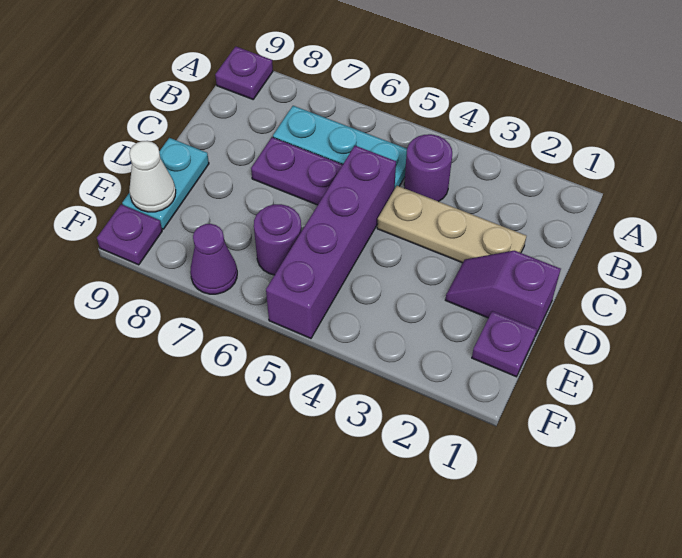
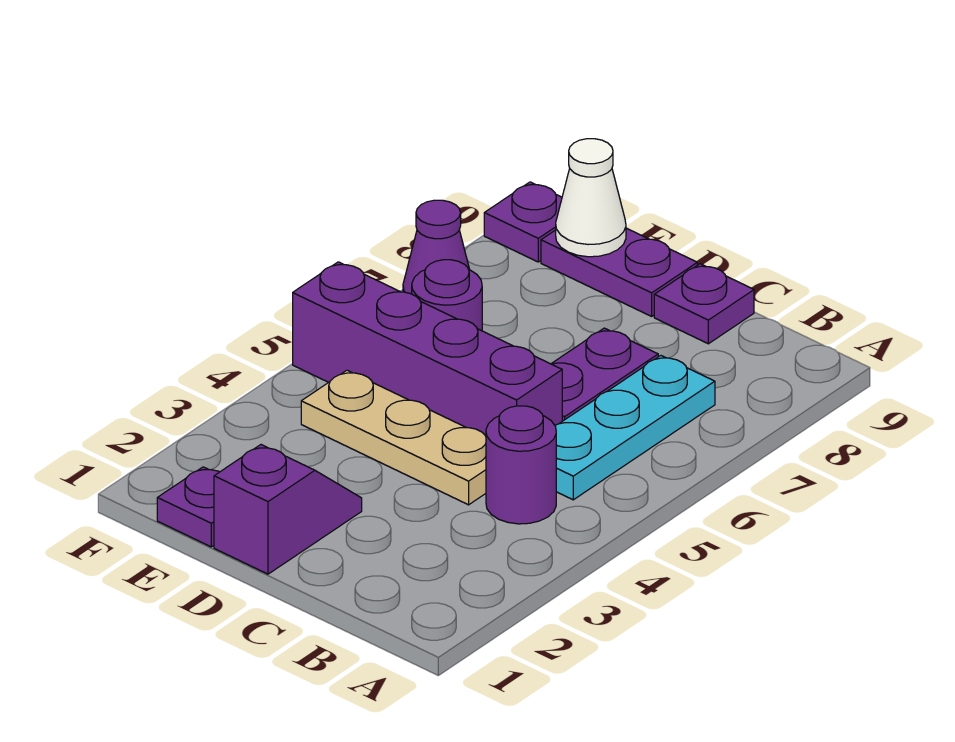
purple 1x1 plate [215,46,273,99] -> purple 1x1 plate moved to [654,264,754,344]
tan 1x3 plate [377,186,526,263] -> tan 1x3 plate turned to [301,370,486,505]
cyan 1x2 plate [122,138,209,229] -> purple 1x2 plate [541,228,697,316]

